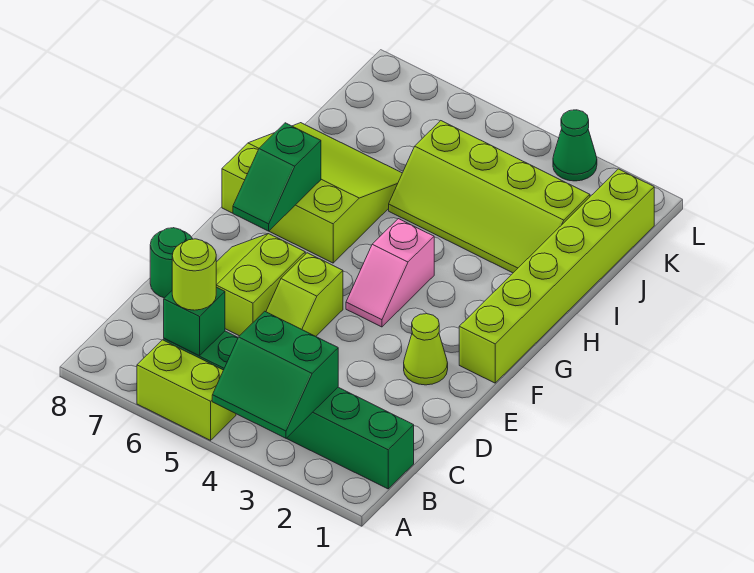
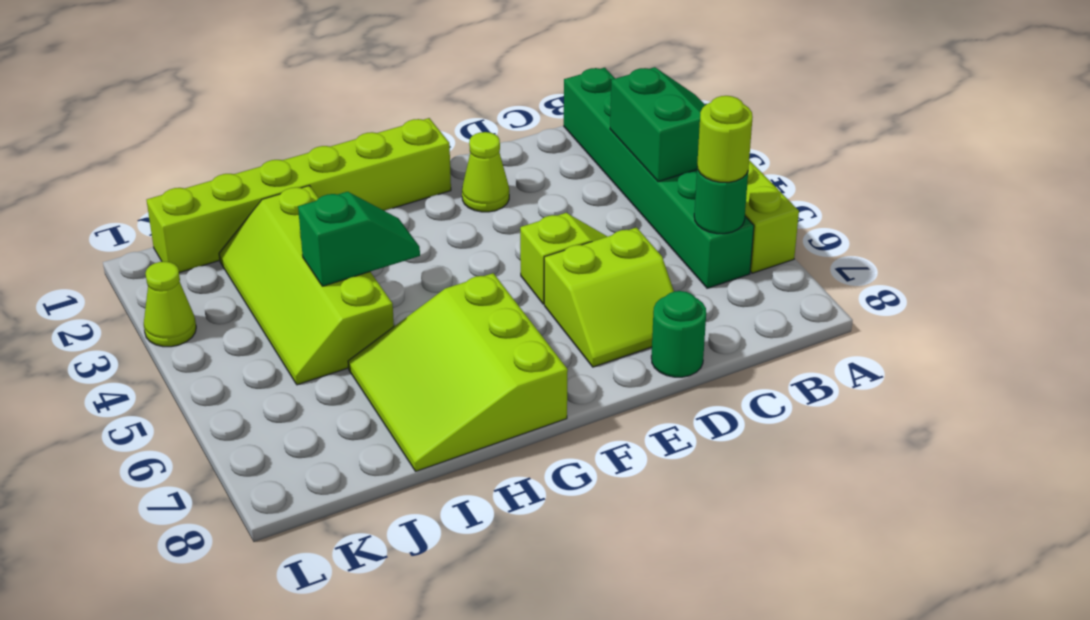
green 1x1 brick [164,287,225,356] -> green 1x1 round brick [694,168,748,234]
pink 1x2 slope [346,219,434,327] -> none
green 1x2 slope [233,123,321,231] -> green 1x2 slope moved to [298,192,420,286]
lime 2x4 slope [389,121,590,273] -> lime 2x4 slope turned to [219,186,394,385]
green 1x1 cone [553,110,597,181] -> lime 1x1 cone [144,262,196,347]

